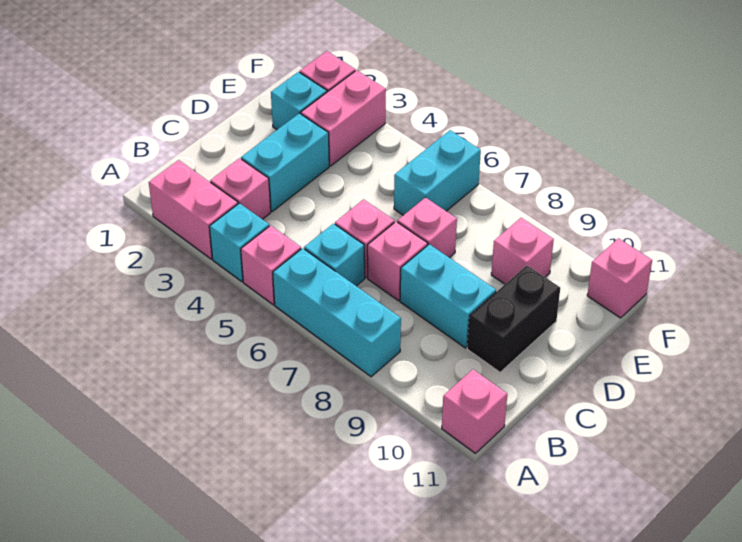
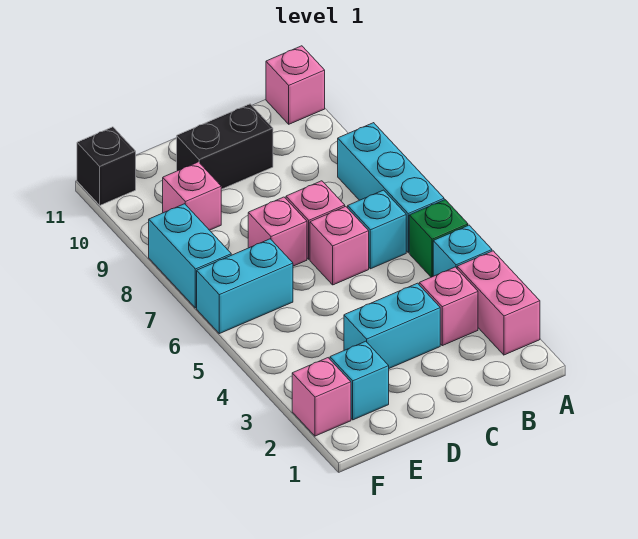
pink 1x1 brick [241,225,301,305] -> green 1x1 brick [409,200,468,277]
cyan 1x2 brick [400,244,496,348] -> cyan 1x2 brick moved to [149,204,231,308]
pink 1x2 brick [301,70,386,166] -> none
pink 1x1 brick [587,238,652,318] -> black 1x1 brick [77,127,136,205]

